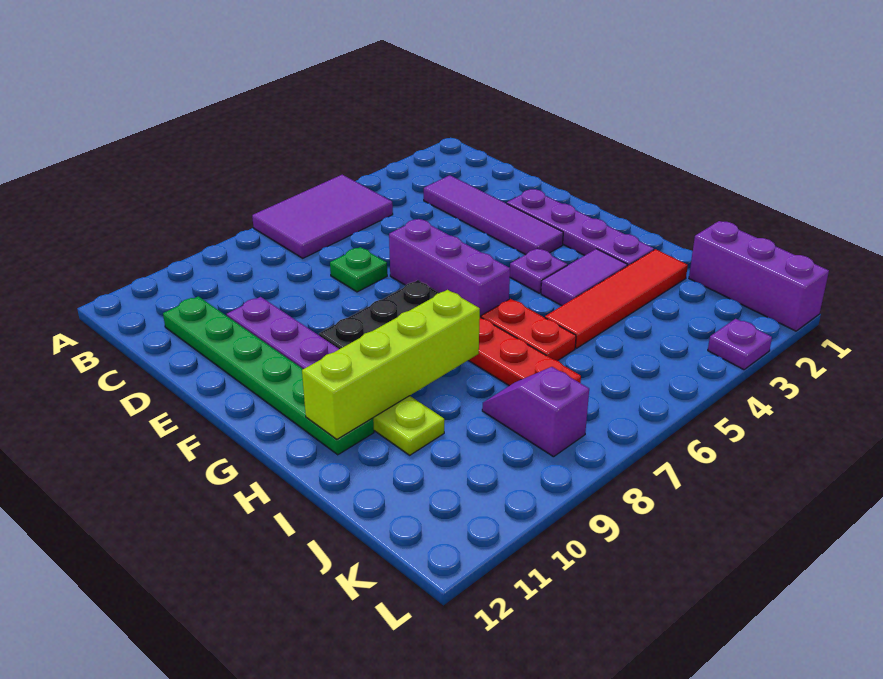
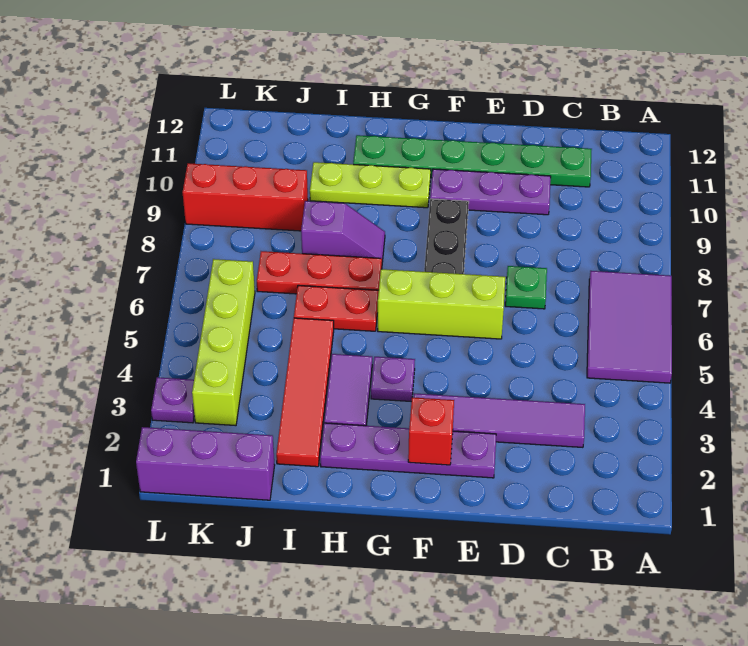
purple 1x3 brick [389,219,510,317] -> lime 1x3 brick [378,269,505,339]
none -> red 1x1 brick [408,397,454,465]
lime 1x4 brick [302,290,480,439] -> lime 1x4 brick moved to [192,259,255,426]
purple 1x2 slope [482,367,589,457] -> purple 1x2 slope moved to [301,201,385,262]
none -> red 1x3 brick [183,163,308,231]

